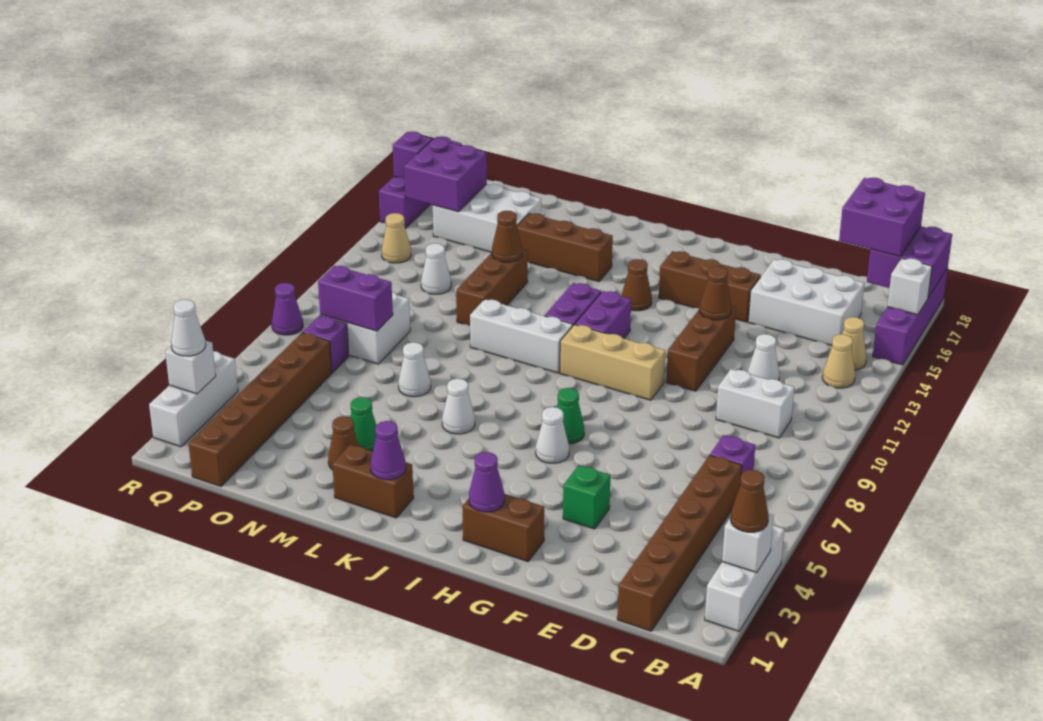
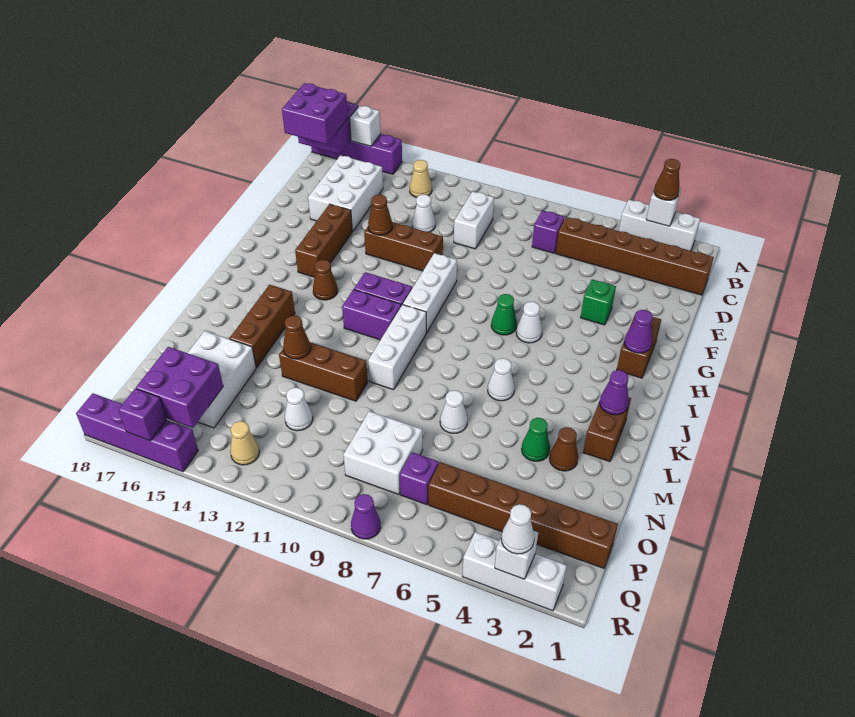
tan 1x1 cone [842,317,867,370] -> none
tan 1x3 brick [560,325,666,400] -> white 1x3 brick [403,253,457,333]
purple 1x2 brick [318,266,393,331] -> none

